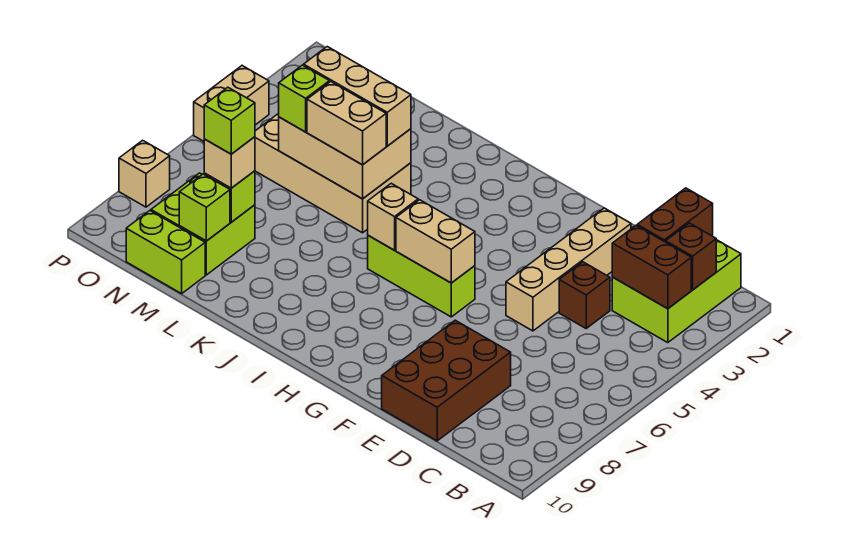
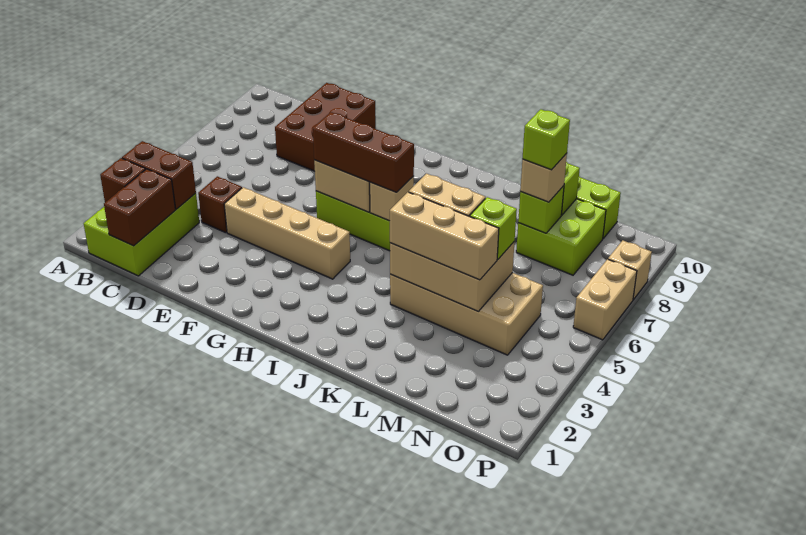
tan 1x4 brick [506,208,631,331] -> tan 1x4 brick turned to [224,187,350,279]
none -> brown 1x3 brick [313,112,414,192]
tan 1x2 brick [194,66,269,141] -> tan 1x2 brick moved to [573,259,637,340]

